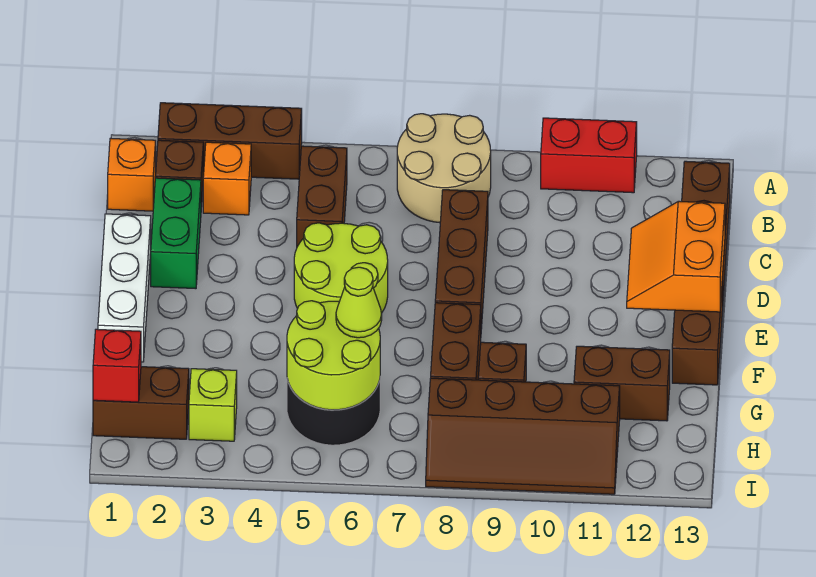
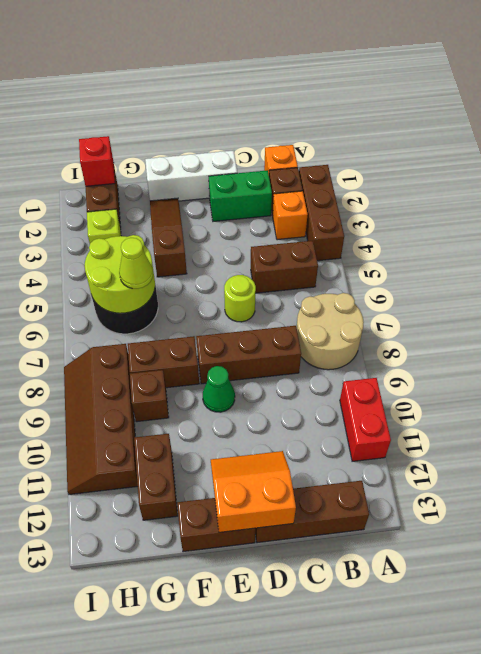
lime 2x2 round brick [294,223,388,313] -> lime 1x1 round brick [224,275,256,322]
none -> green 1x1 cone [203,366,235,412]
none -> brown 1x3 slope [150,198,187,277]

